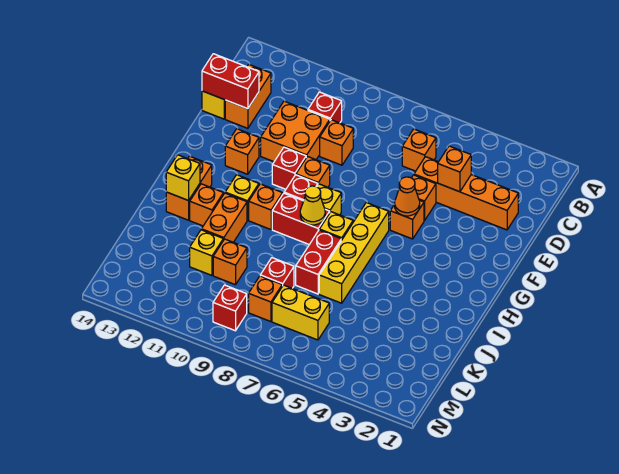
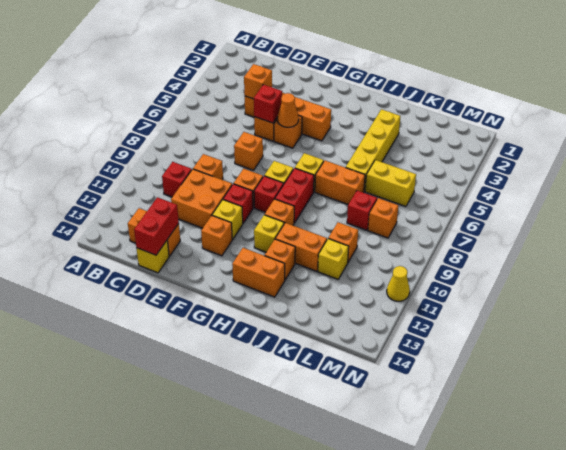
orange 1x1 brick [402,129,436,171] -> orange 1x1 brick moved to [234,132,263,170]
orange 1x4 brick [414,157,518,230] -> orange 1x4 brick turned to [245,93,331,141]
yellow 1x4 brick [319,203,389,303] -> yellow 1x4 brick turned to [346,109,400,191]
yellow 1x1 cone [300,186,325,225] -> yellow 1x1 cone moved to [387,266,410,301]
red 1x2 brick [296,230,341,294] -> orange 1x2 brick [315,161,365,204]
yellow 1x1 brick [166,155,200,201] -> yellow 1x1 brick moved to [212,200,243,239]
yellow 1x2 brick [272,285,329,340] -> yellow 1x2 brick turned to [365,160,416,207]
red 1x1 brick [213,285,247,331] -> red 1x1 brick moved to [254,85,282,123]

